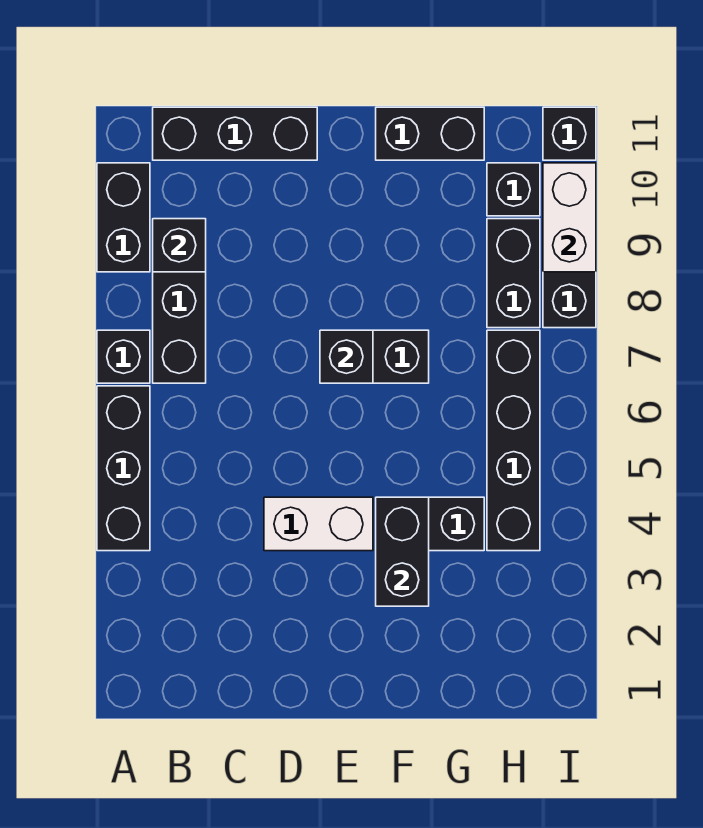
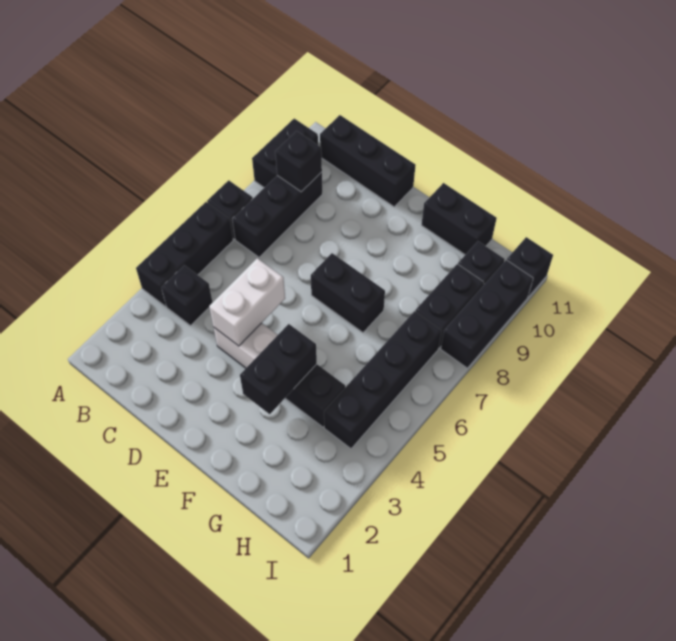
black 1x1 brick [320,330,373,383] -> black 1x1 brick moved to [161,265,213,326]
white 1x2 brick [543,163,596,272] -> white 1x2 brick moved to [209,258,285,346]

